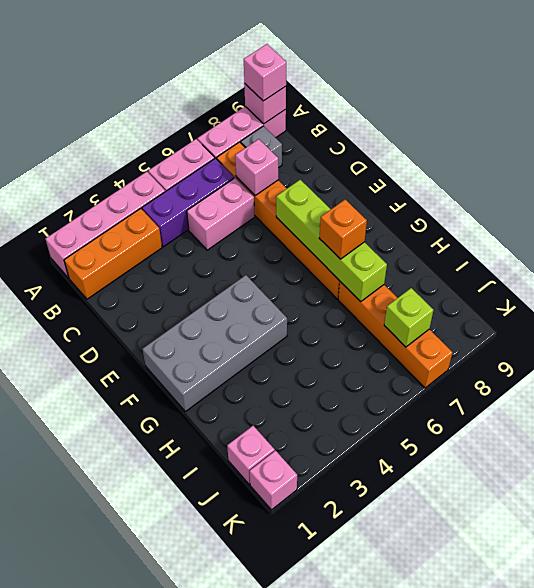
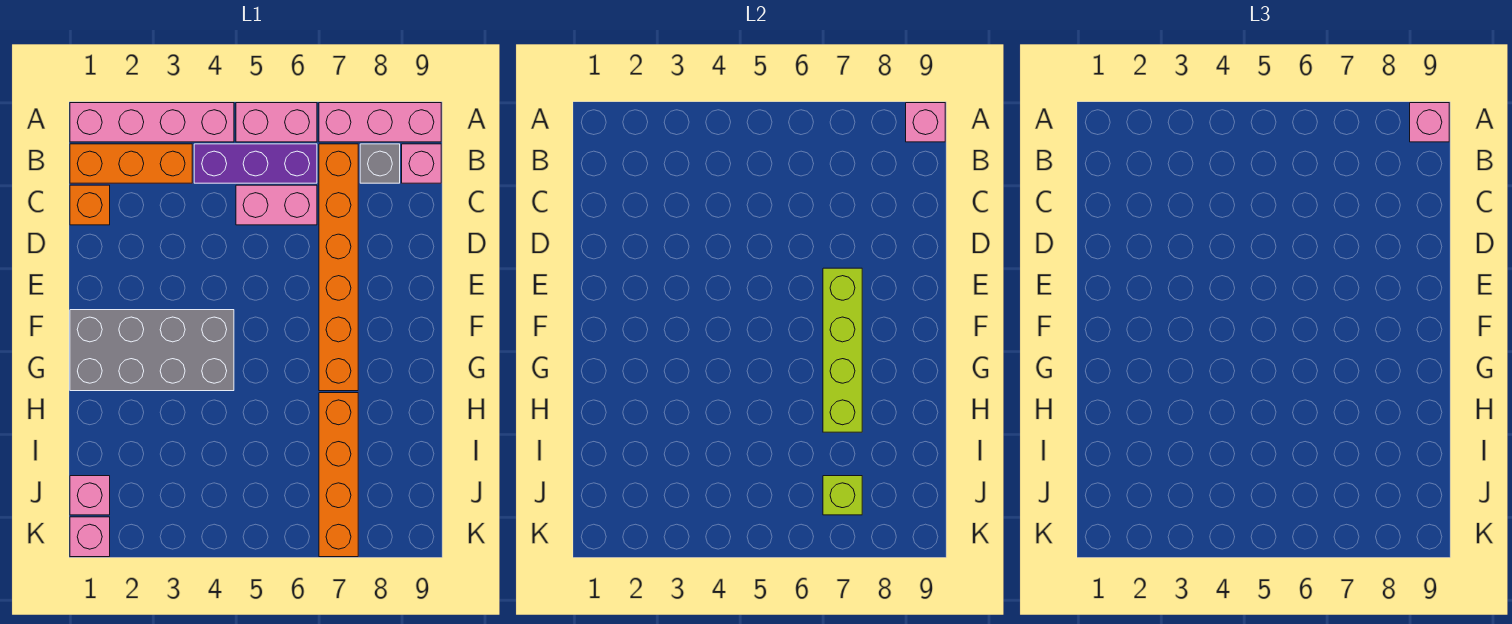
pink 1x1 brick [235,139,278,196] -> pink 1x1 brick moved to [402,144,441,183]
orange 1x1 brick [319,199,367,259] -> orange 1x1 brick moved to [70,185,110,225]

